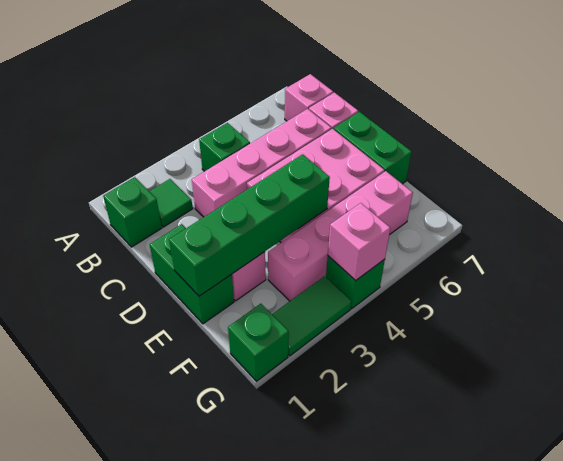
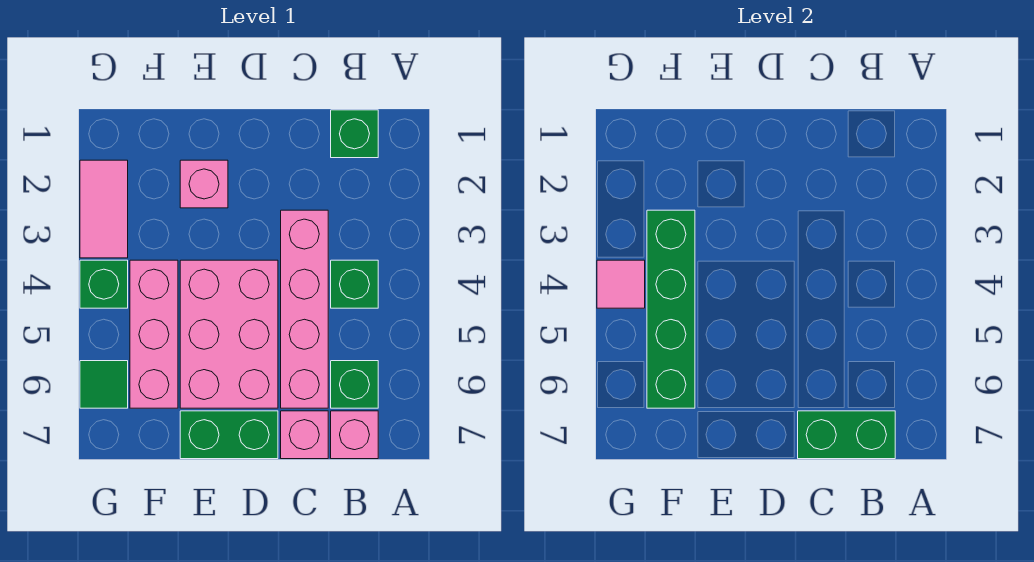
green 1x1 tile [149,179,193,227] -> green 1x1 tile moved to [80,361,128,408]
green 1x2 brick [150,224,234,324] -> green 1x2 brick moved to [798,411,895,459]
green 1x4 brick [169,154,330,296] -> green 1x4 brick moved to [647,210,695,408]
pink 1x4 brick [268,171,413,301] -> pink 1x3 brick [130,260,178,408]
green 1x1 brick [228,304,289,381] -> green 1x1 brick moved to [331,361,378,408]
green 1x2 tile [272,276,352,356] -> pink 1x2 tile [80,160,128,258]
pink 1x1 brick [328,203,390,281] -> pink 1x1 tile [597,260,645,308]

